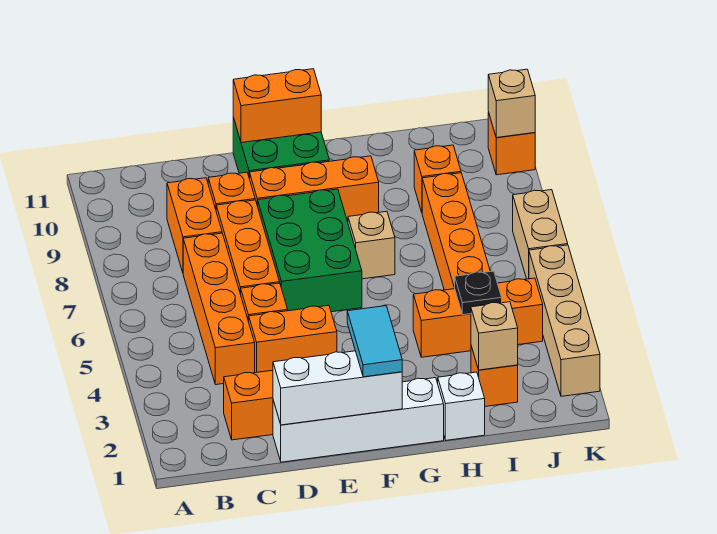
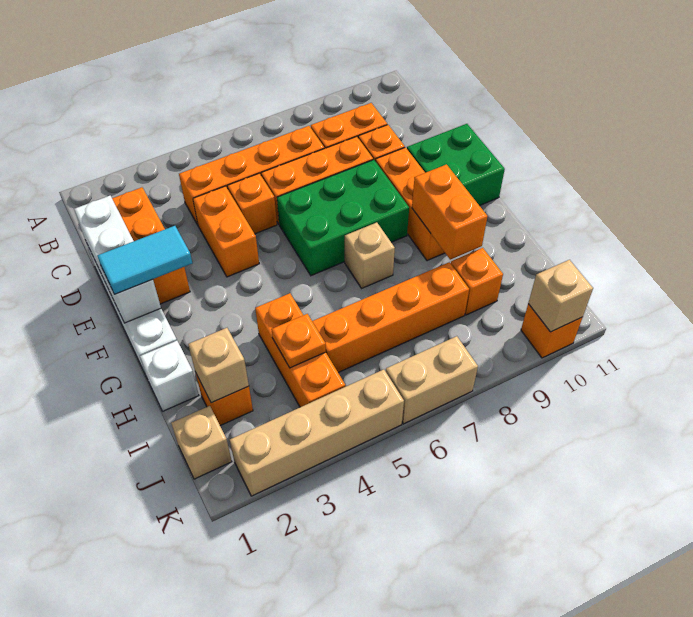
orange 1x2 brick [233,69,321,143] -> orange 1x2 brick moved to [412,165,488,259]
black 1x1 plate [454,271,502,315] -> orange 1x1 plate [272,314,326,368]
none -> tan 1x1 brick [171,406,232,479]

